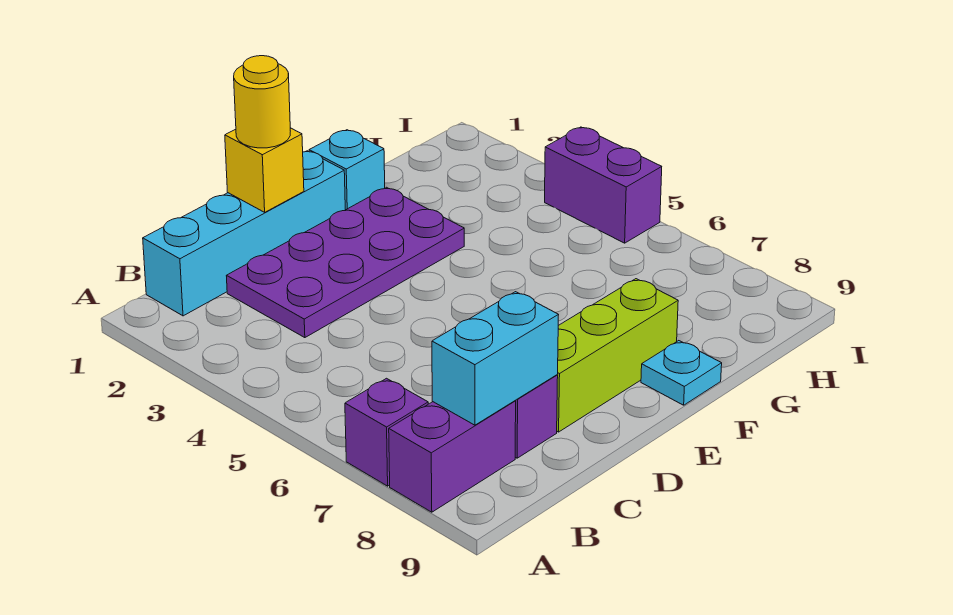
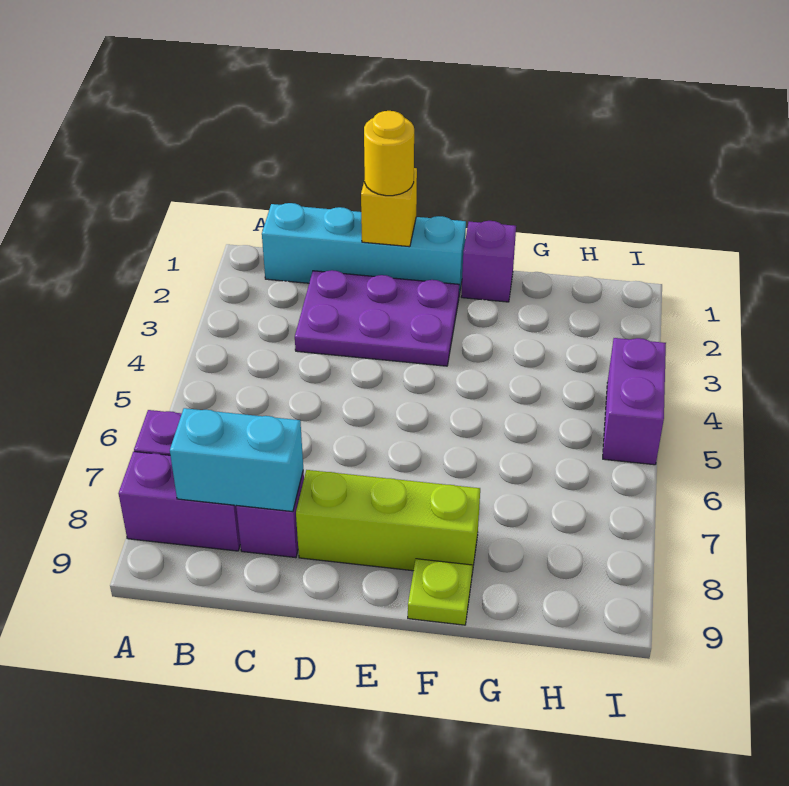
purple 2x4 plate [227,187,464,338] -> purple 2x3 plate [295,270,459,366]
cyan 1x1 brick [309,130,385,210] -> purple 1x1 brick [461,221,516,302]
cyan 1x1 plate [641,341,722,405] -> lime 1x1 plate [408,559,472,625]

